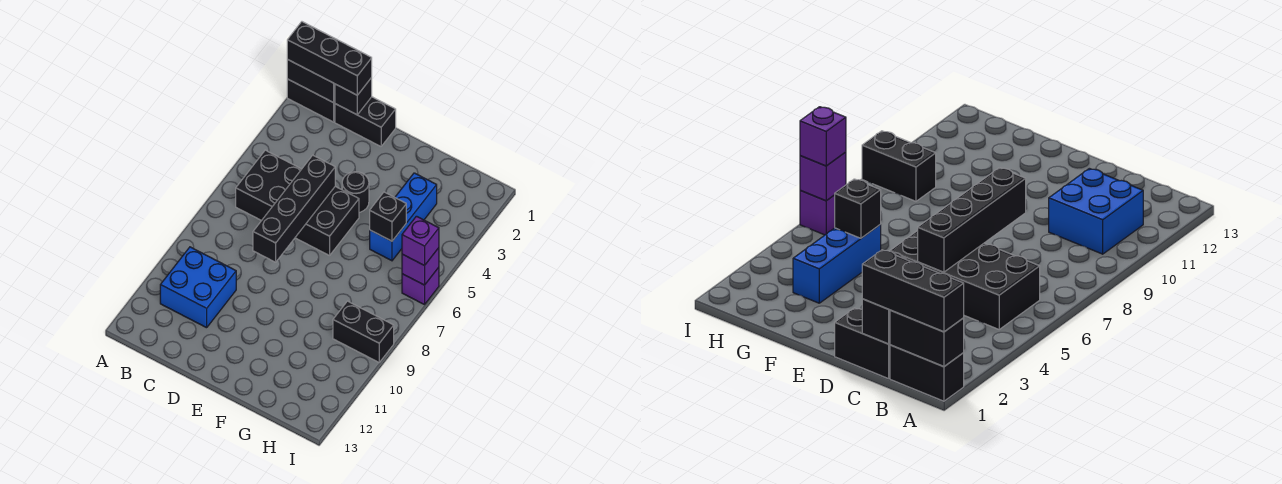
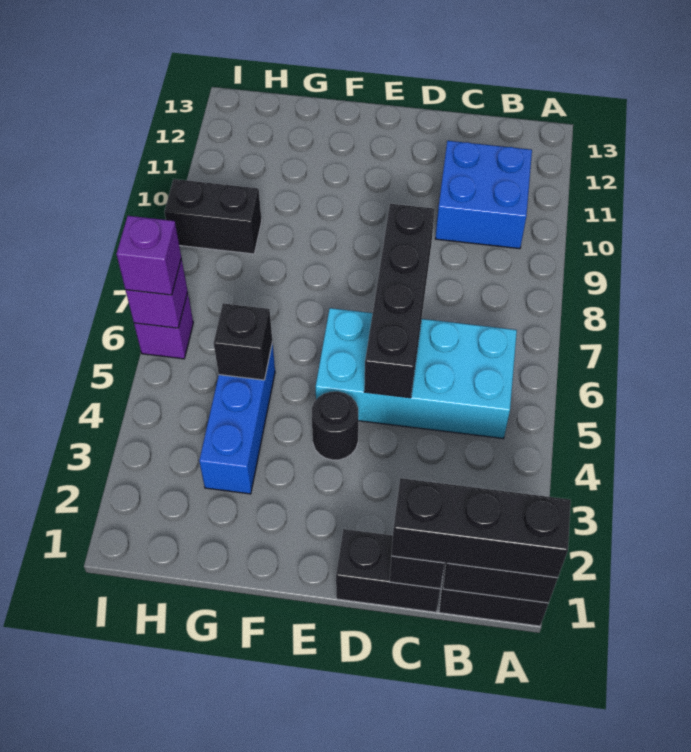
black 2x4 brick [236,150,359,256] -> cyan 2x4 brick [316,308,517,439]

